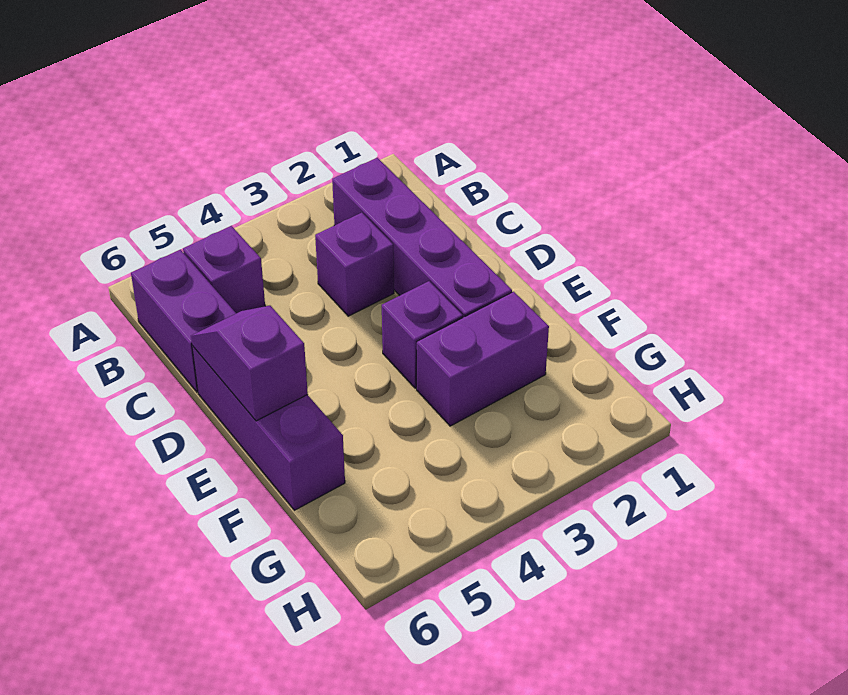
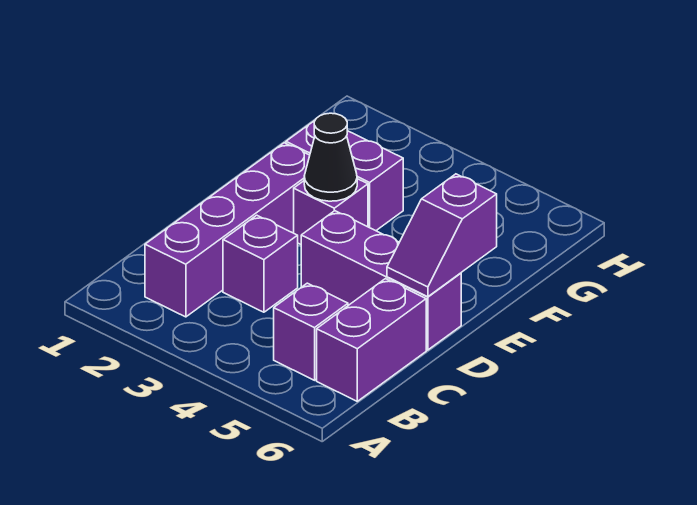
purple 1x3 brick [192,346,345,510] -> purple 1x3 brick turned to [301,211,461,350]
none -> black 1x1 cone [304,113,357,201]

